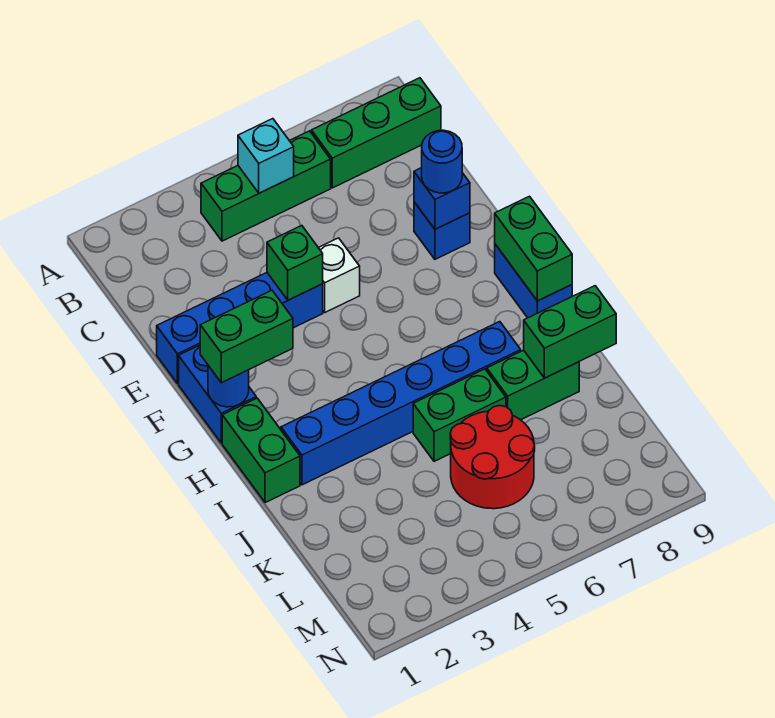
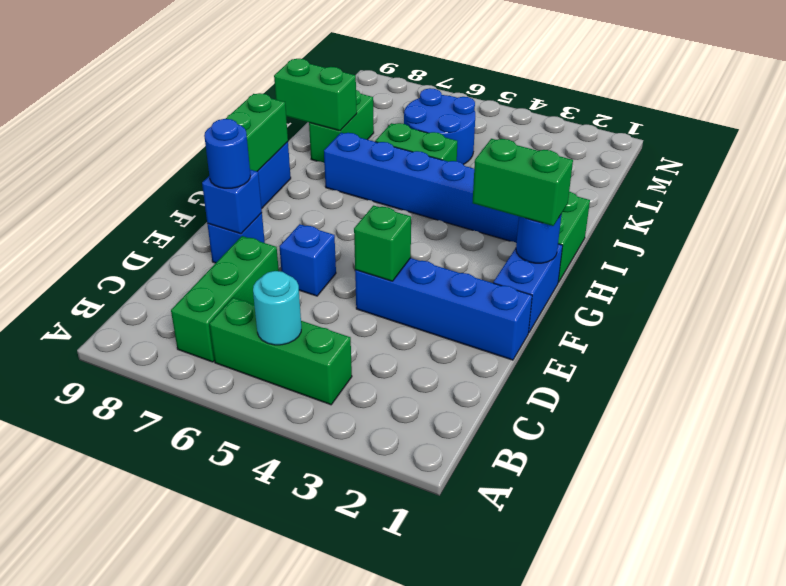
cyan 1x1 brick [238,119,294,193] -> cyan 1x1 round brick [253,271,301,345]
green 1x3 brick [311,78,441,188] -> green 1x3 brick turned to [171,236,279,362]
white 1x1 brick [319,238,360,312] -> none
none -> blue 1x1 brick [279,224,336,296]
green 1x2 brick [487,350,579,420] -> green 1x2 brick turned to [309,90,374,163]
red 2x2 round brick [450,405,535,509] -> blue 2x2 round brick [404,88,475,164]

